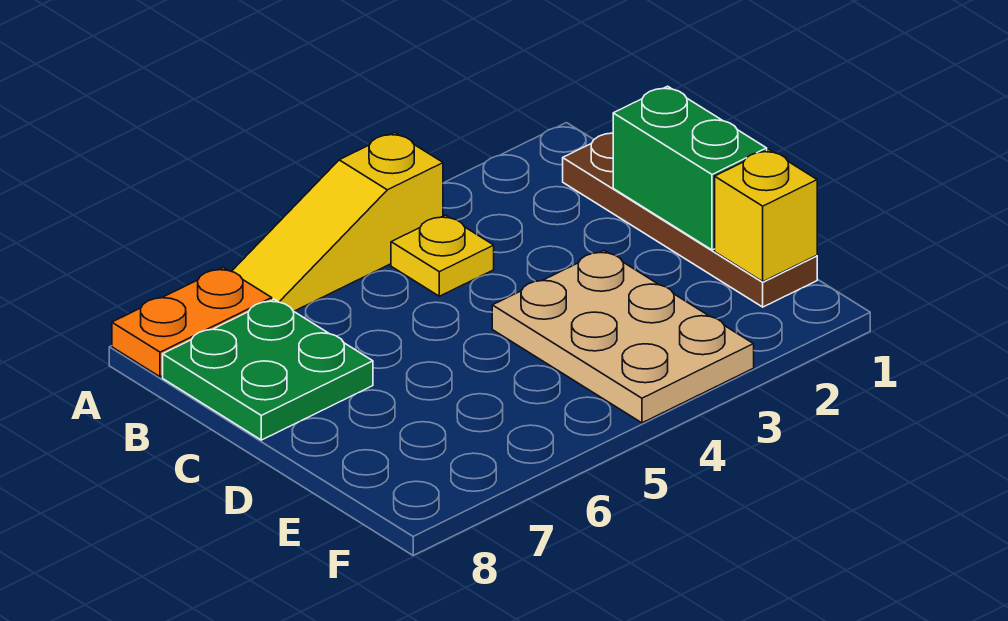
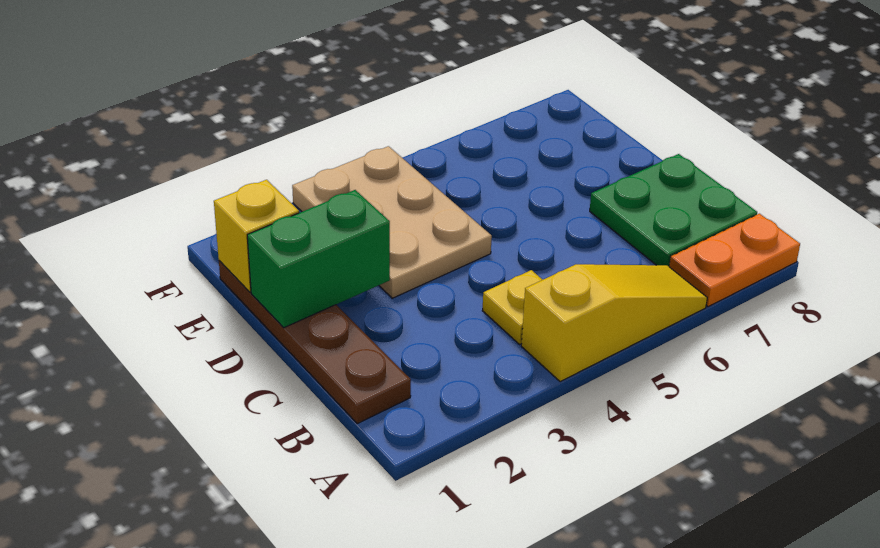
green 1x2 brick [613,86,767,250] -> green 1x2 brick turned to [247,190,390,328]

